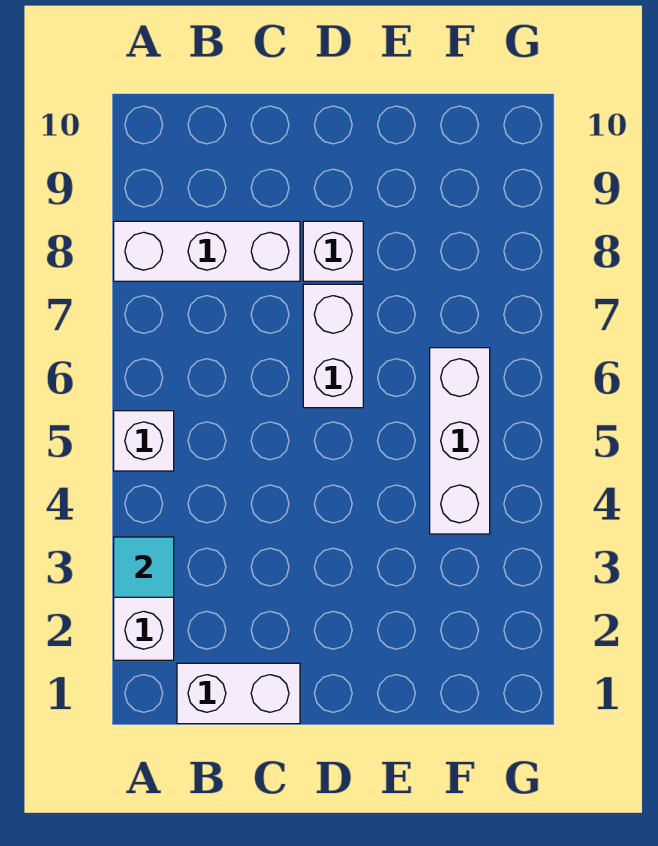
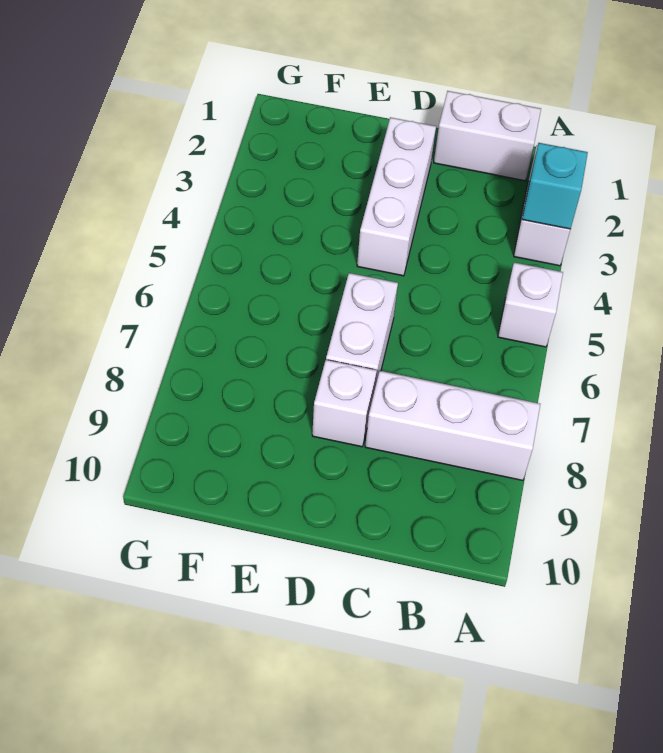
cyan 1x1 tile [114,537,174,597] -> cyan 1x1 brick [522,143,588,229]
white 1x3 brick [430,348,490,534] -> white 1x3 brick moved to [357,117,436,276]

